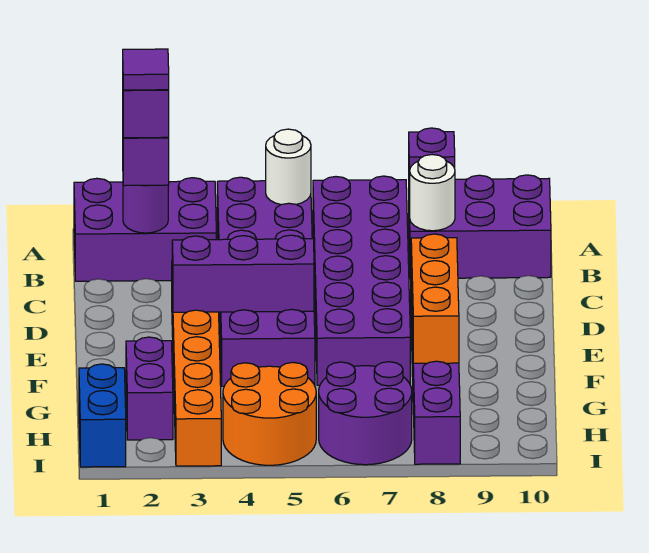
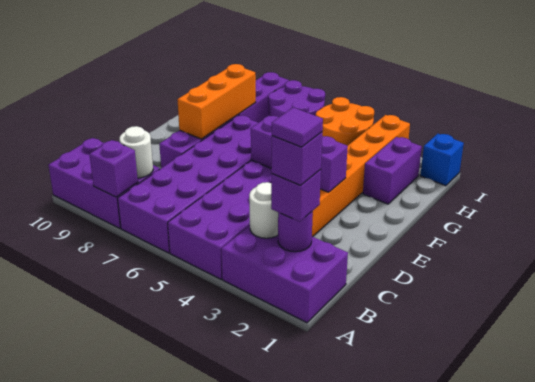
white 1x1 round brick [266,129,311,205] -> white 1x1 round brick moved to [249,182,278,238]
blue 1x2 brick [79,364,126,467] -> blue 1x1 brick [420,134,464,186]

